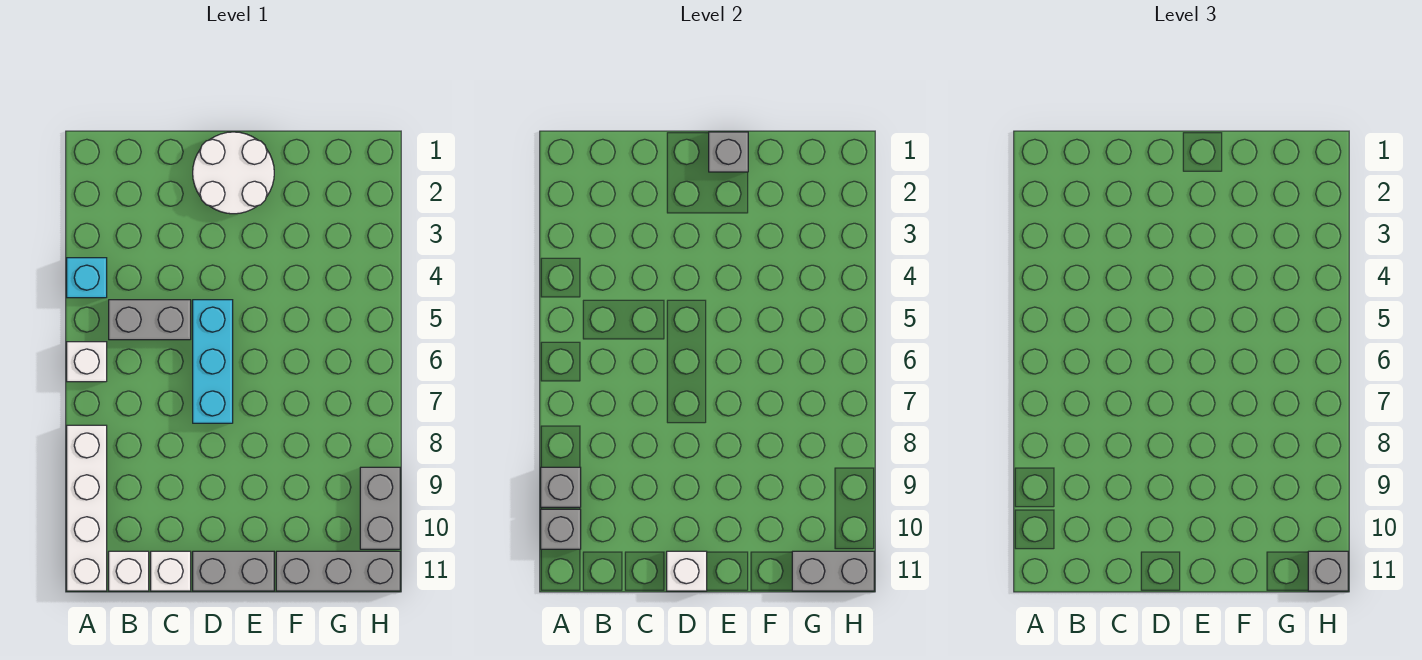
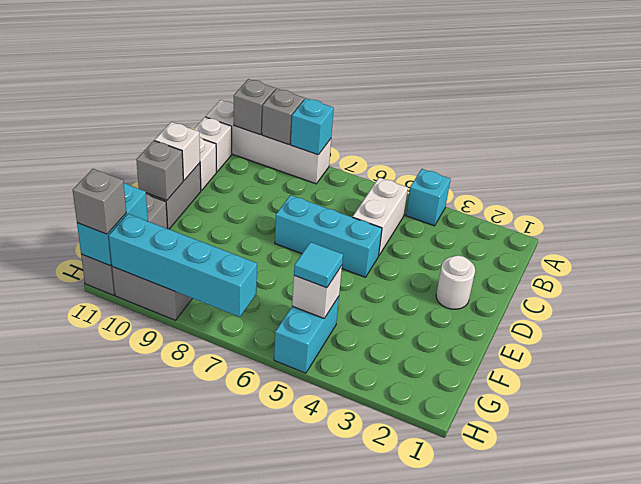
white 1x1 brick [67,342,107,382] -> white 1x1 brick moved to [292,266,342,318]
none -> cyan 1x1 brick [291,98,334,155]
grey 1x2 brick [109,300,191,340] -> white 1x2 brick [353,178,408,255]
white 2x2 round brick [193,132,274,214] -> white 1x1 round brick [436,255,475,309]
grey 1x1 brick [709,132,748,172] -> grey 1x1 brick moved to [136,141,183,201]
none -> cyan 1x2 brick [274,296,339,373]
none -> cyan 1x1 tile [294,242,343,288]
grey 1x2 brick [792,551,874,591] -> cyan 1x2 brick [77,184,148,266]
none -> cyan 1x4 brick [109,214,257,317]

